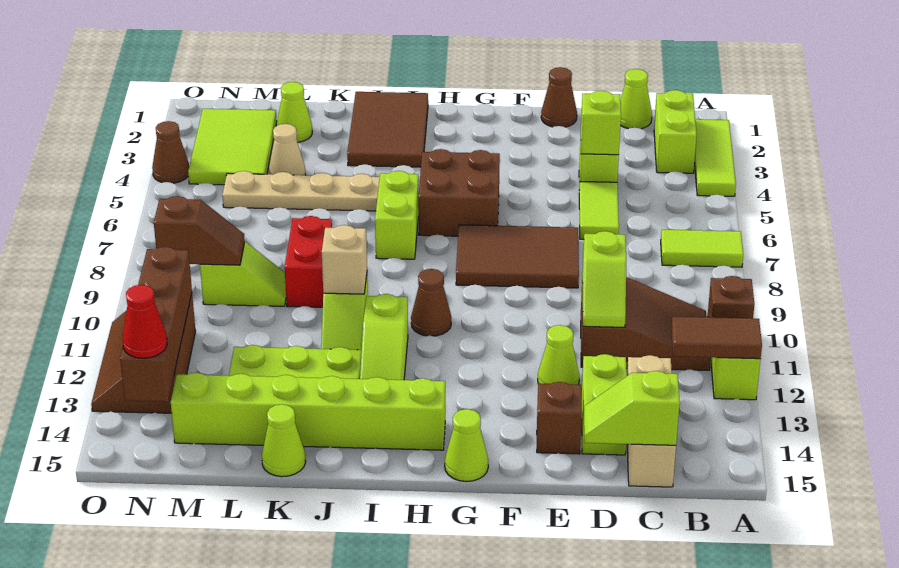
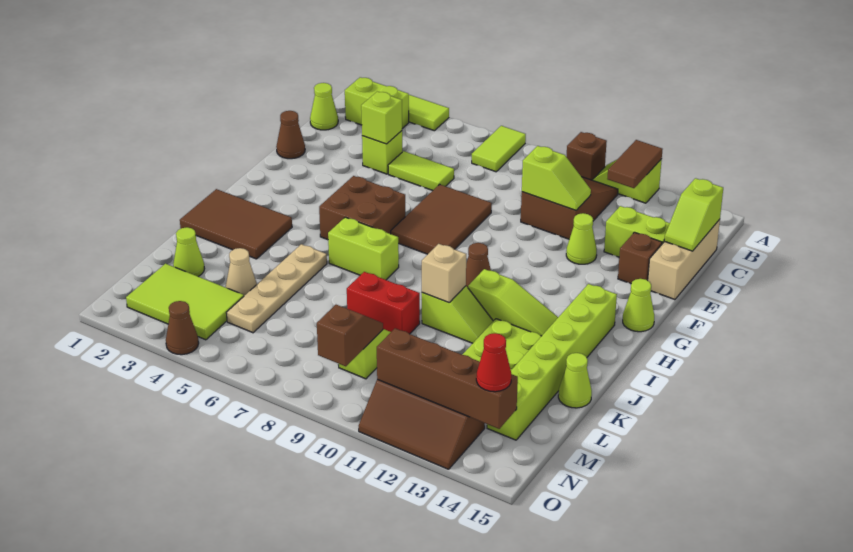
tan 1x3 brick [627,355,676,487] -> tan 1x3 brick turned to [648,219,720,300]

